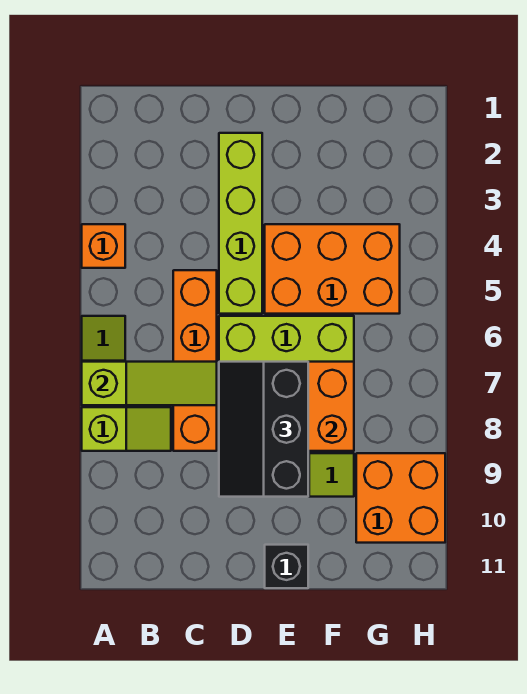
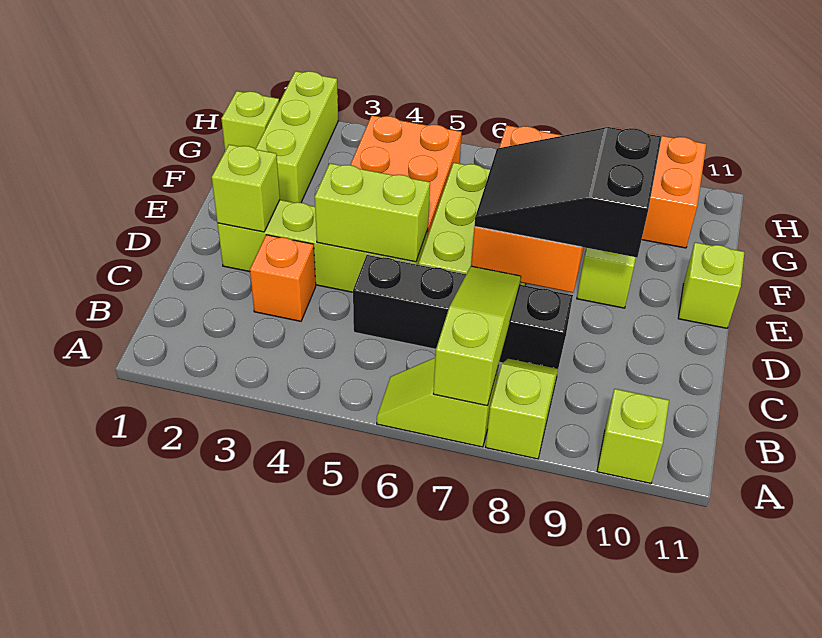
orange 1x1 brick [82,224,125,268] -> orange 1x1 brick moved to [250,235,316,321]
none -> lime 1x1 brick [597,389,669,484]
orange 1x4 brick [173,270,217,451] -> black 1x4 brick [353,255,573,369]
none -> lime 1x1 brick [212,145,280,232]
none -> lime 1x2 brick [315,163,430,262]
black 2x3 slope [219,362,308,497] -> black 2x3 slope turned to [474,127,662,257]
black 1x1 brick [265,545,308,588] -> lime 1x1 brick [678,242,744,328]
none -> lime 1x3 brick [256,71,338,203]
none -> lime 1x1 brick [221,91,279,151]

